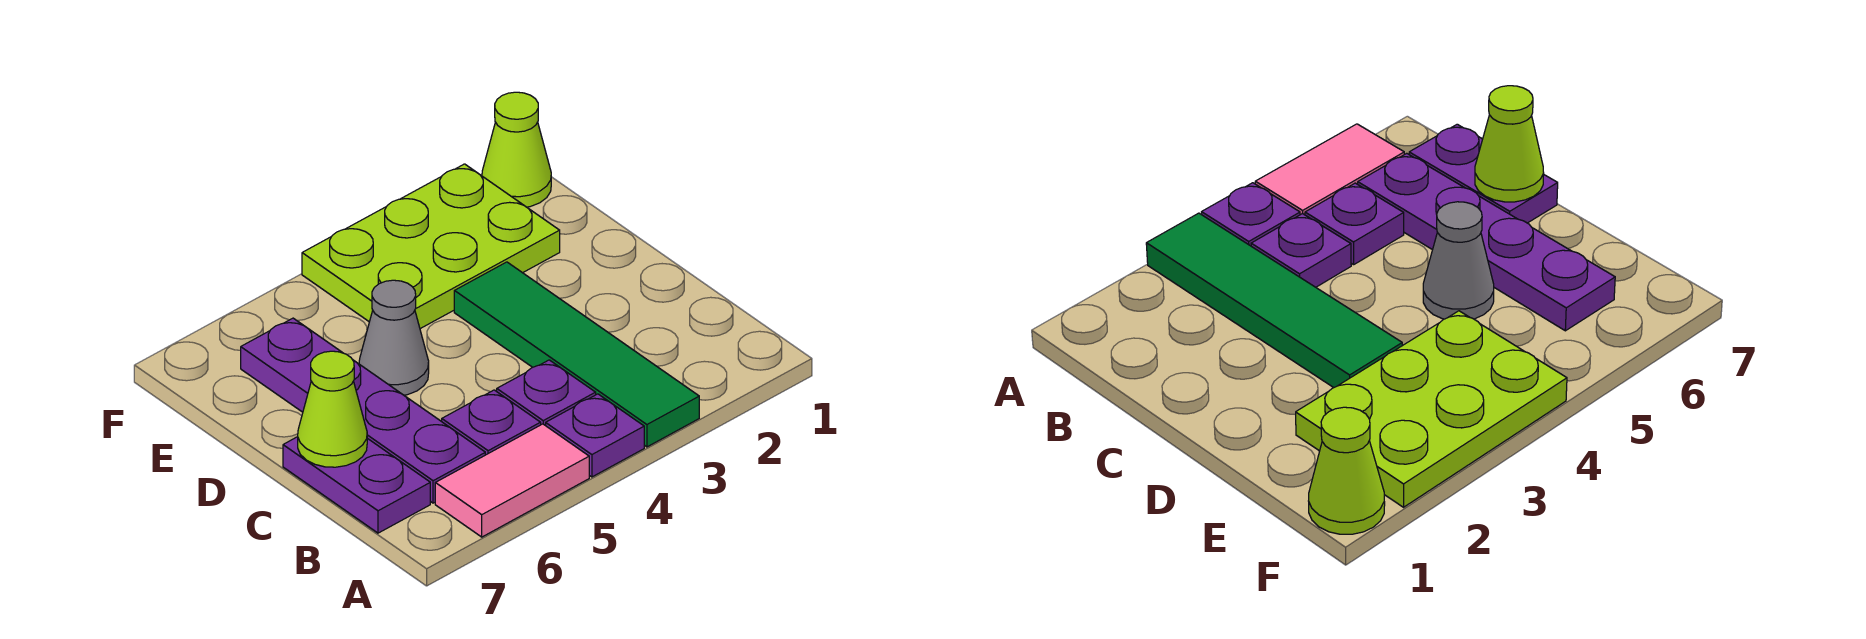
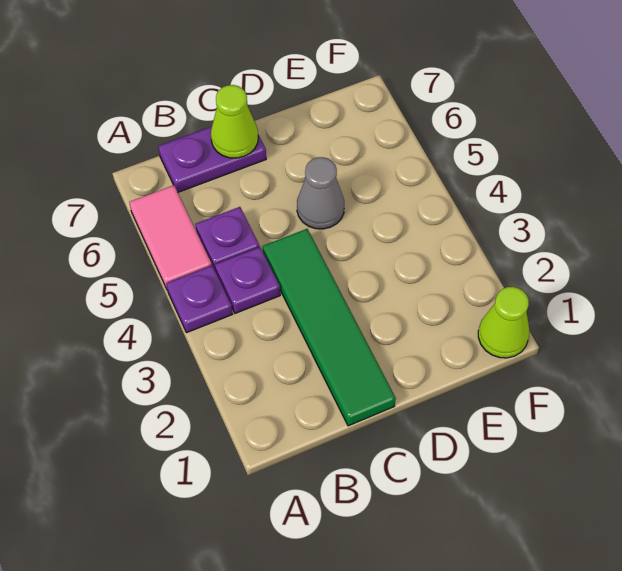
green 1x4 tile [454,262,699,447] -> green 1x4 tile turned to [263,229,396,426]
purple 1x4 plate [241,318,485,503] -> none
lime 2x3 plate [302,164,560,329] -> none

